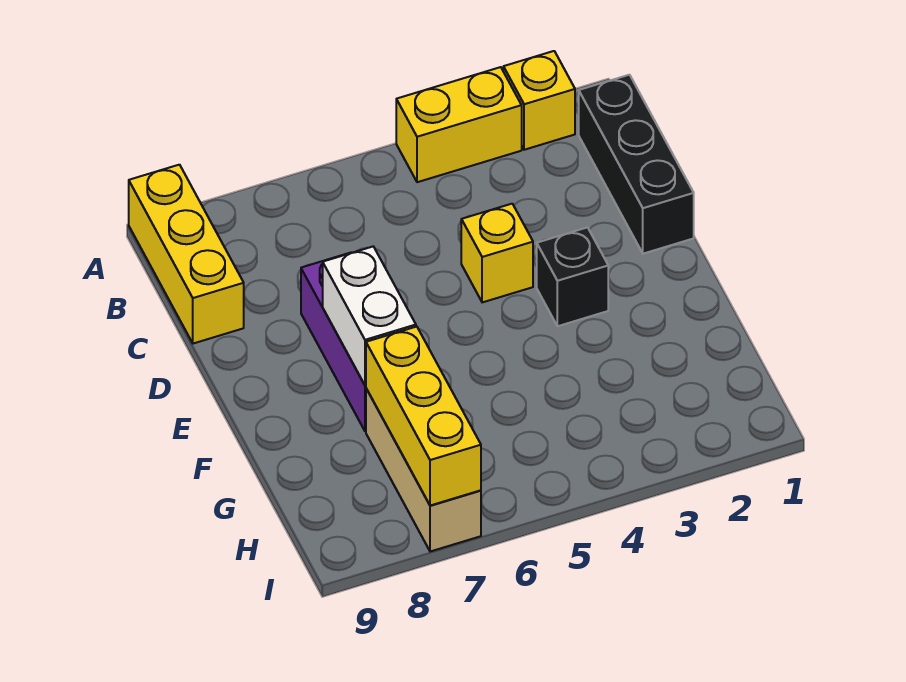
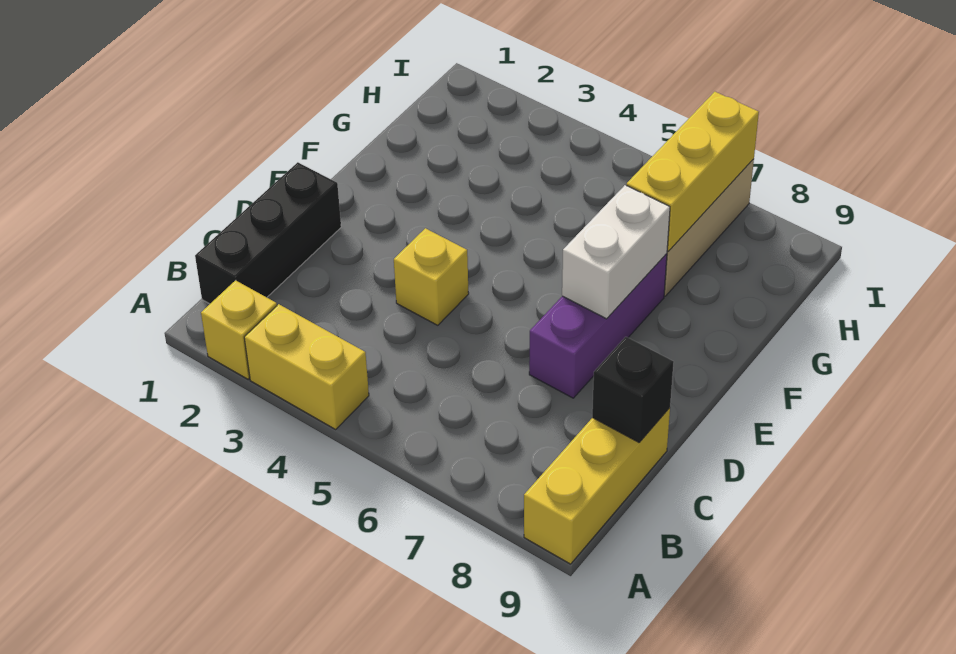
black 1x1 brick [537,227,608,326] -> black 1x1 brick moved to [592,337,674,443]

